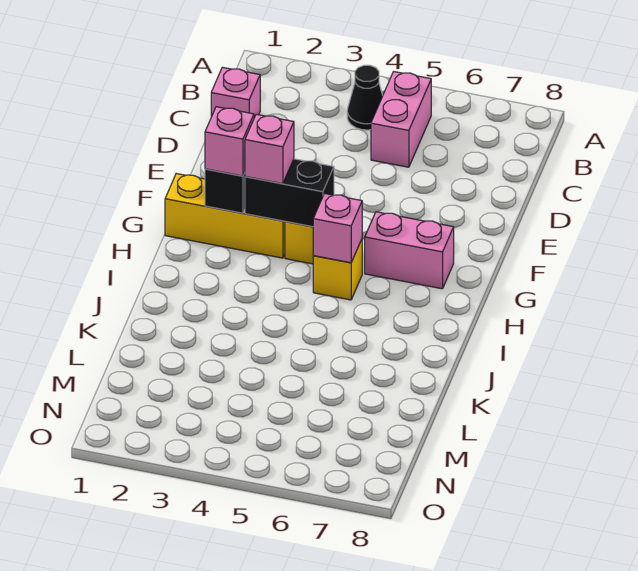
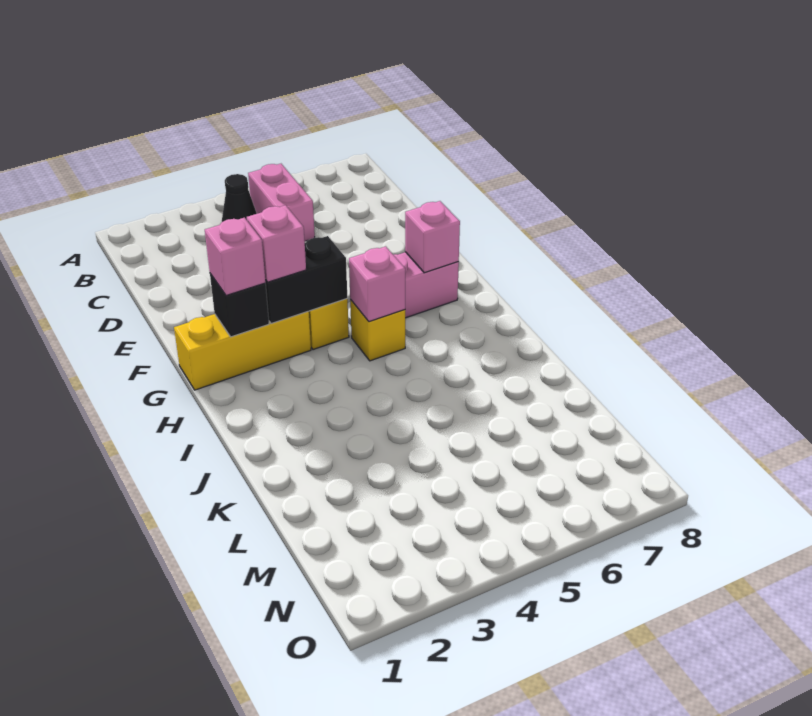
pink 1x1 brick [211,67,260,118] -> pink 1x1 brick moved to [405,201,460,273]

